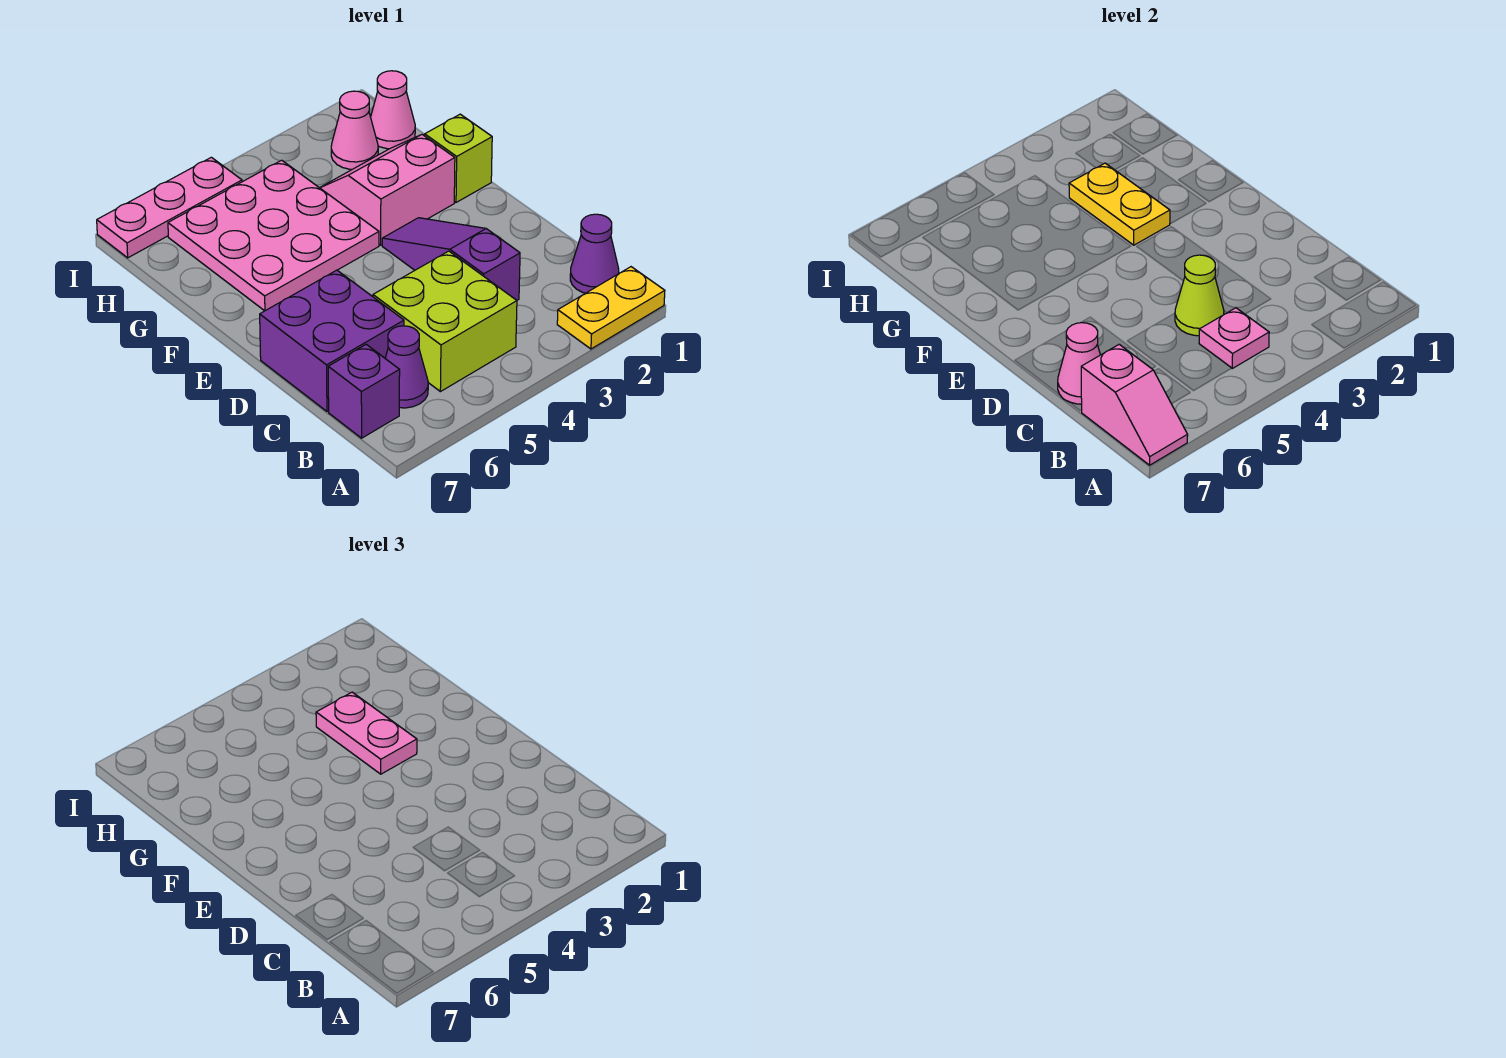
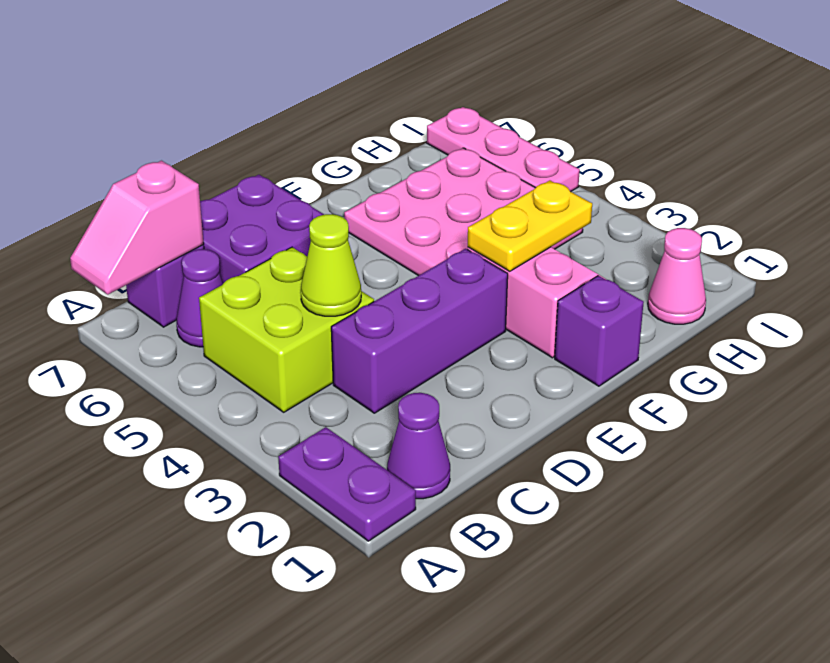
yellow 1x2 plate [557,267,665,349] -> purple 1x2 plate [278,427,416,541]
pink 1x1 plate [1199,308,1269,368] -> none
purple 1x3 slope [382,218,520,300] -> purple 1x3 brick [331,249,508,413]
pink 1x1 cone [1058,323,1100,404] -> none
lime 1x1 brick [425,114,492,202] -> purple 1x1 brick [555,276,644,386]
pink 1x2 plate [316,692,417,774] -> none
pink 1x1 cone [331,91,378,169] -> none

